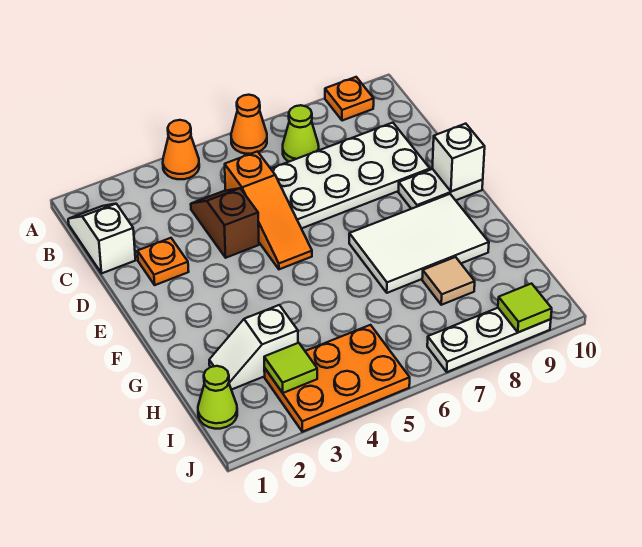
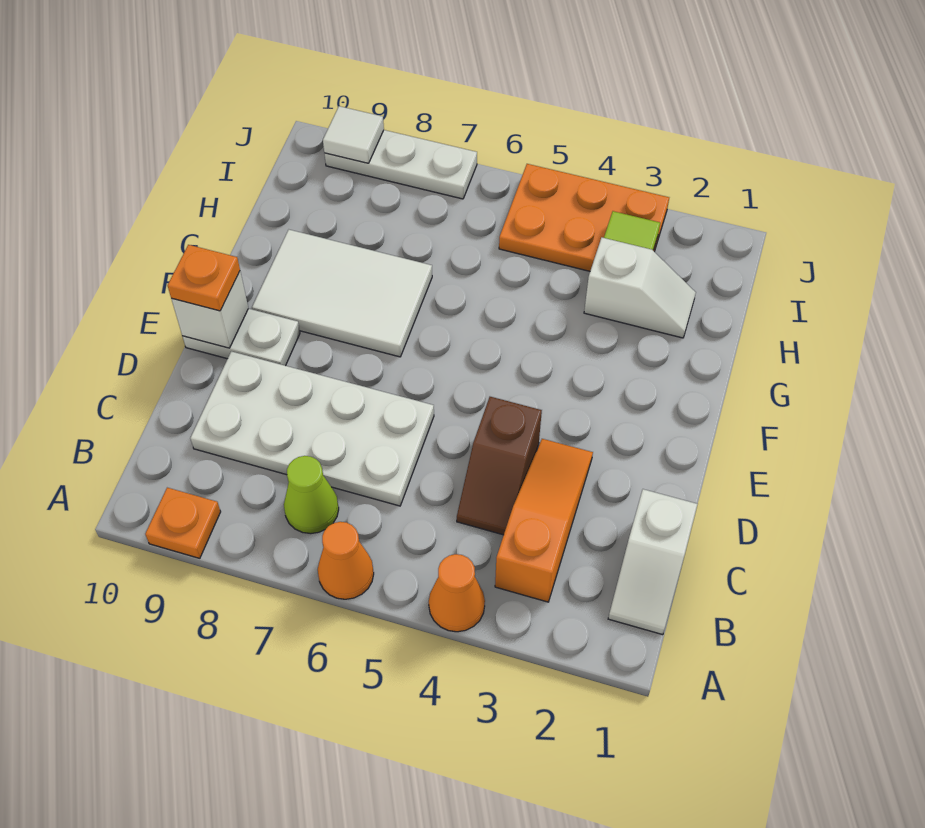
orange 1x3 slope [225,151,312,269] -> orange 1x3 slope moved to [495,439,593,602]
orange 1x1 plate [137,238,189,285] -> orange 1x1 plate moved to [168,245,240,311]
tan 1x1 tile [422,257,475,305] -> none
lime 1x1 cone [198,366,237,429] -> none
lime 1x1 tile [498,284,552,332] -> white 1x1 tile [323,106,384,163]

